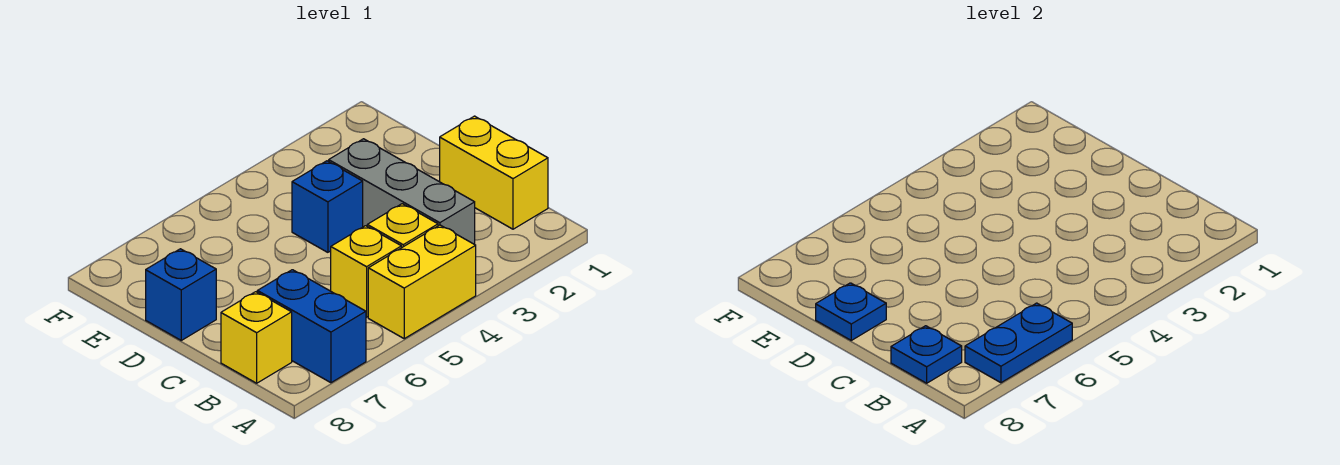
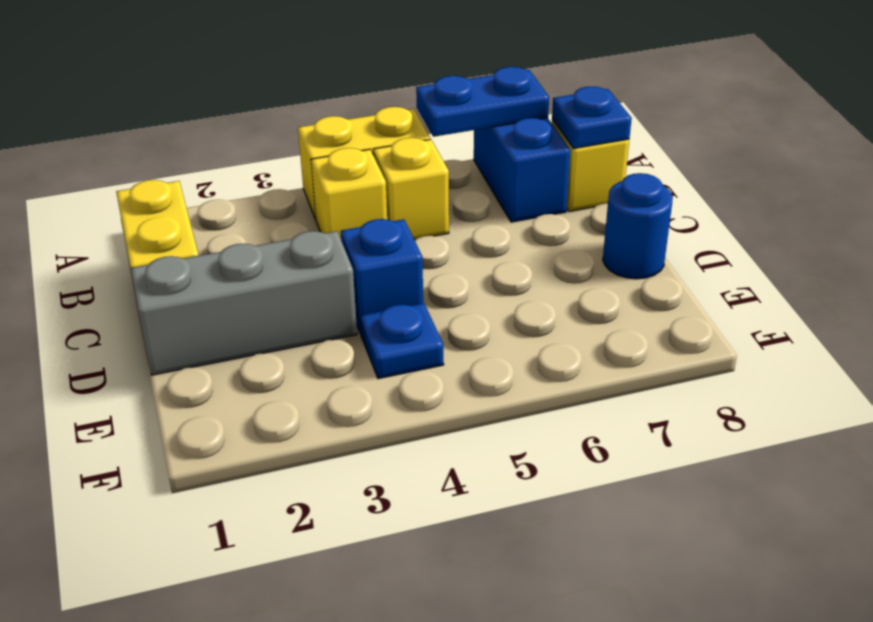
grey 1x3 brick [329,139,475,244] -> grey 1x3 brick turned to [131,231,357,375]
blue 1x1 brick [146,249,216,340] -> blue 1x1 round brick [603,173,673,279]
blue 1x1 plate [816,283,886,340] -> blue 1x1 plate moved to [360,303,444,379]

